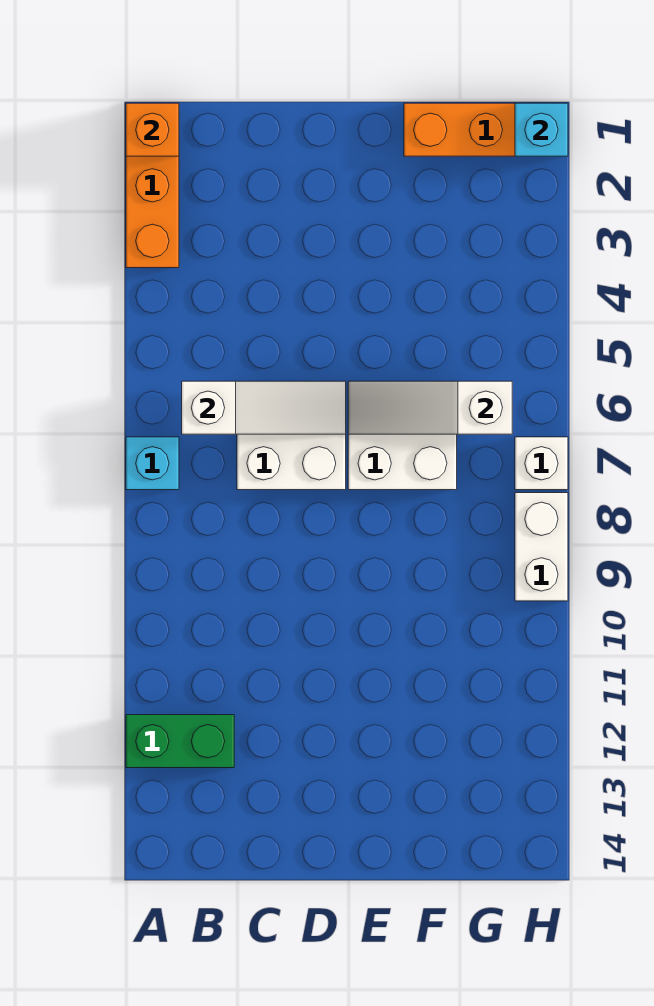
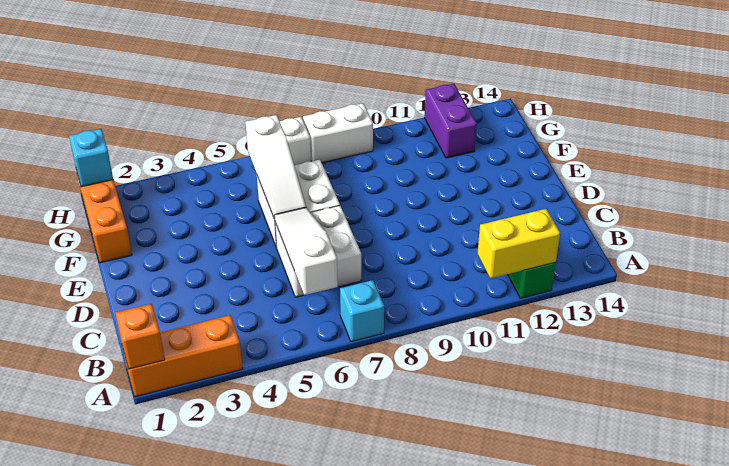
none -> yellow 1x2 brick [477,209,560,279]
none -> purple 1x2 brick [425,84,477,158]

